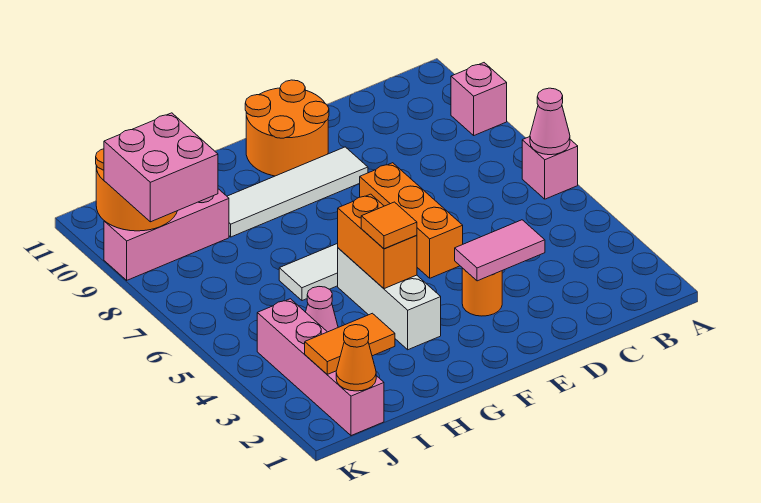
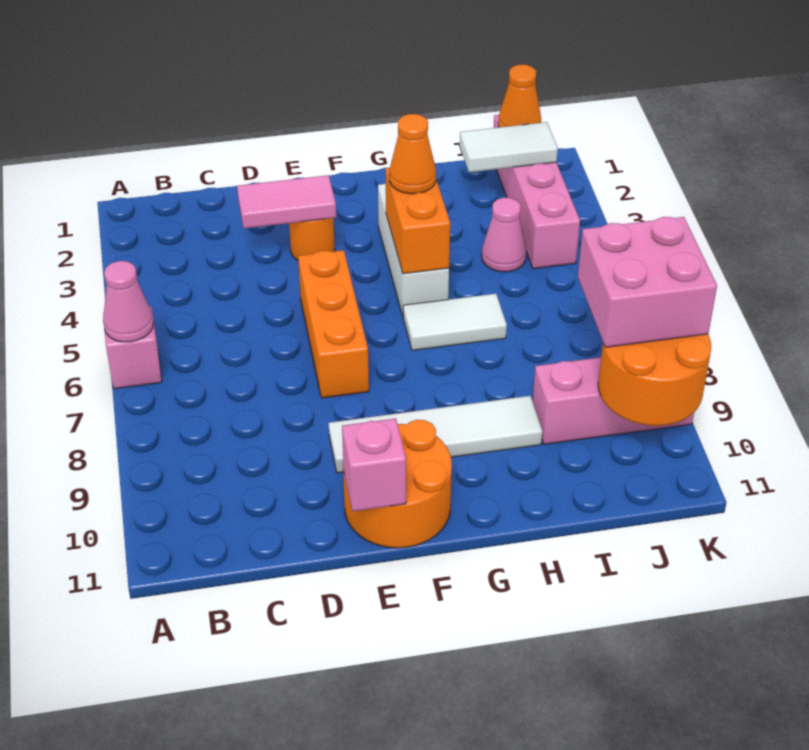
pink 1x1 brick [451,63,507,135] -> pink 1x1 brick moved to [342,418,406,511]
orange 1x1 tile [361,202,417,249] -> orange 1x1 cone [389,114,436,194]
orange 1x2 tile [305,313,395,374] -> white 1x2 tile [460,122,558,172]

